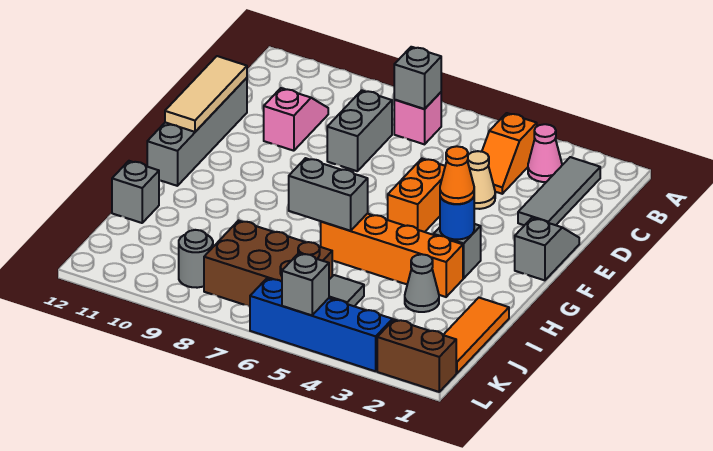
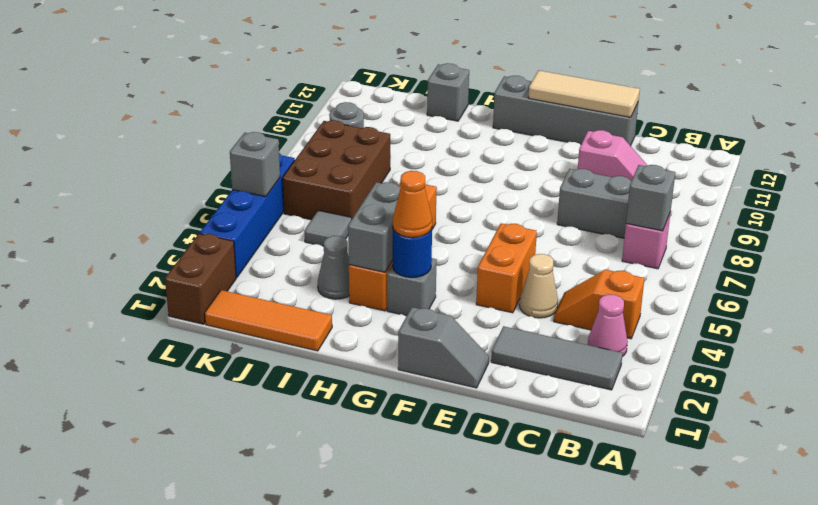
orange 1x2 brick [388,159,445,232] -> orange 1x2 brick turned to [476,223,537,313]
grey 1x2 brick [289,158,368,231] -> grey 1x2 brick moved to [348,182,401,272]

